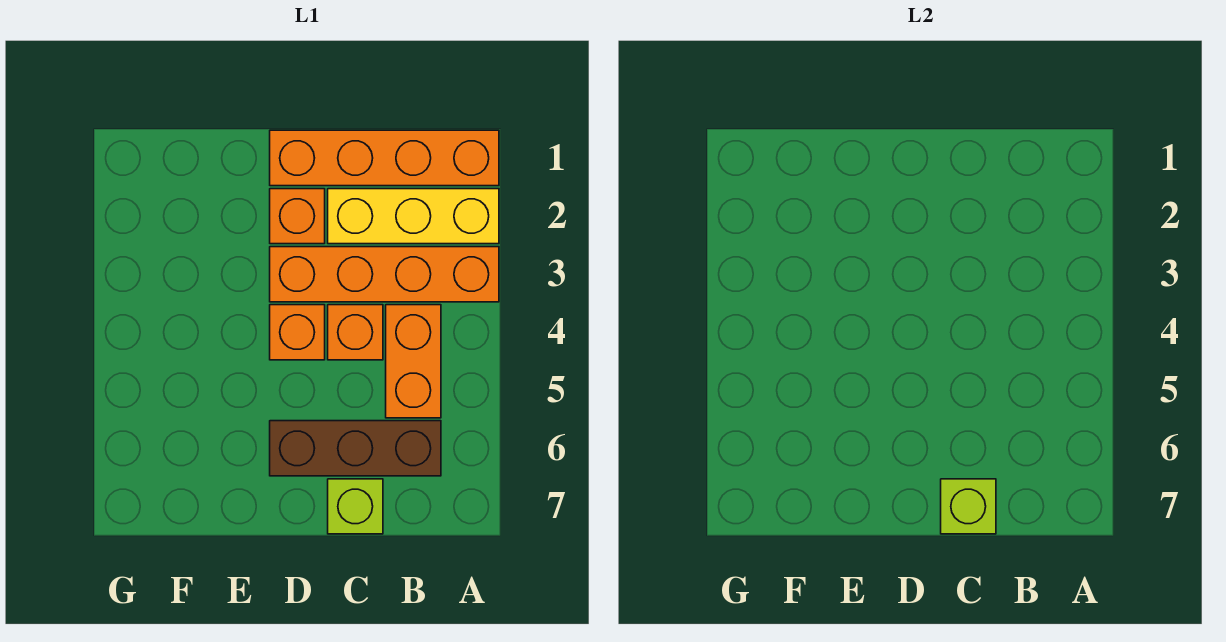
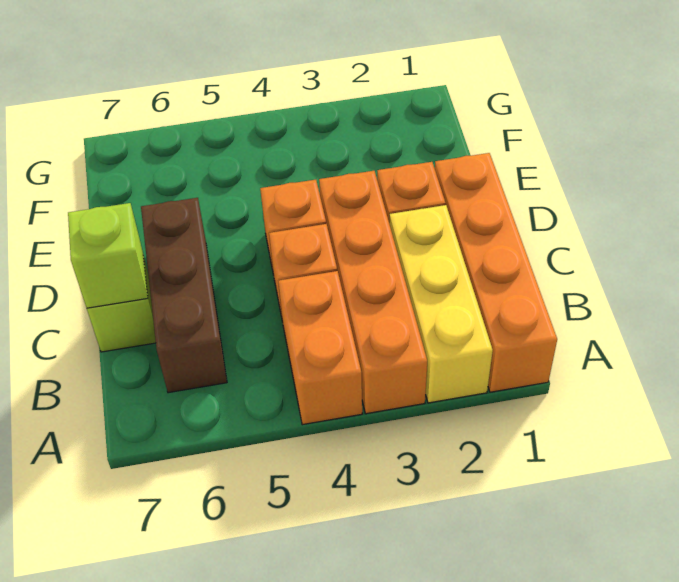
orange 1x2 brick [386,305,441,418] -> orange 1x2 brick turned to [278,271,362,425]

